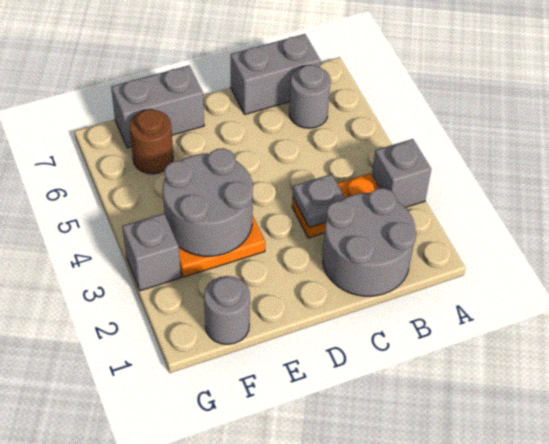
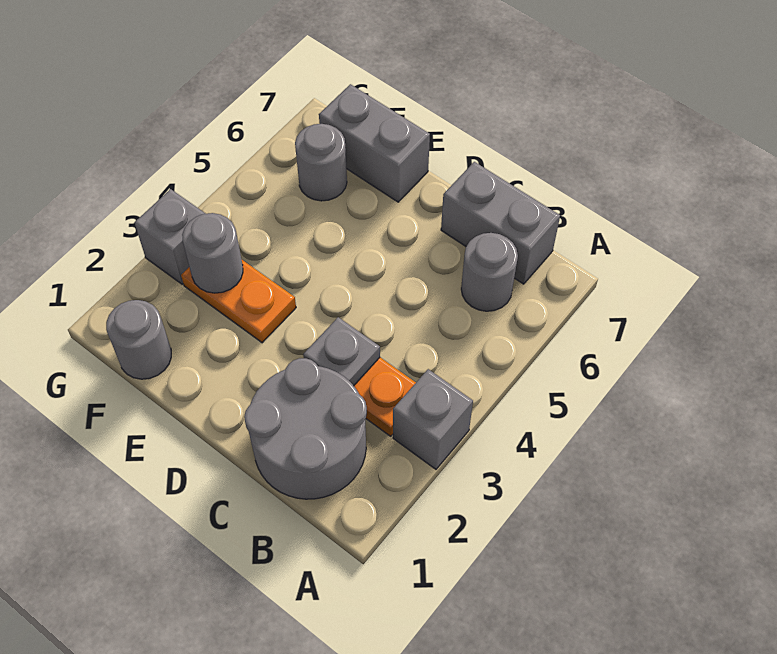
grey 2x2 round brick [163,148,253,256] -> grey 1x1 round brick [182,213,243,293]
brown 1x1 round brick [130,109,173,174] -> grey 1x1 round brick [295,124,347,201]

